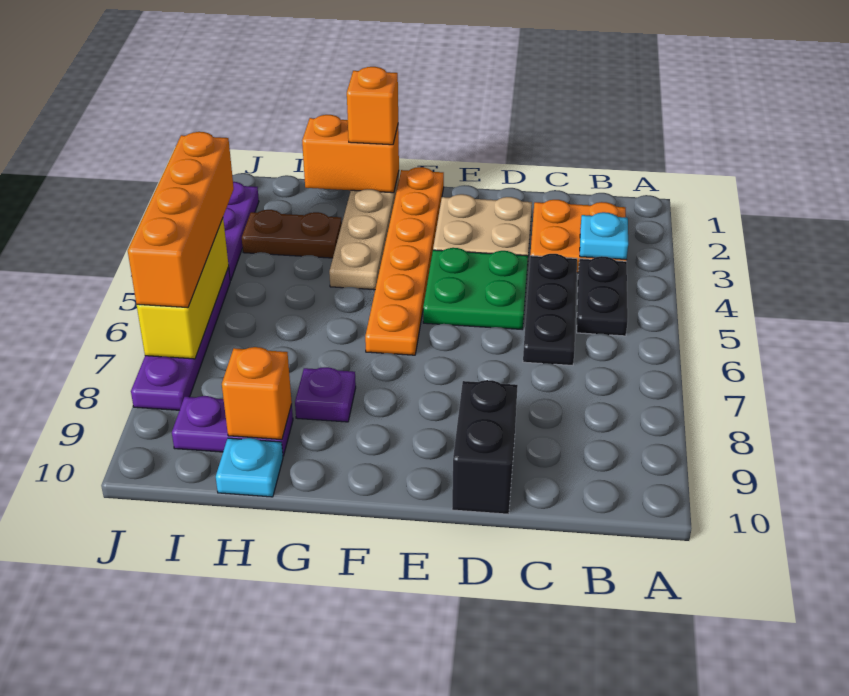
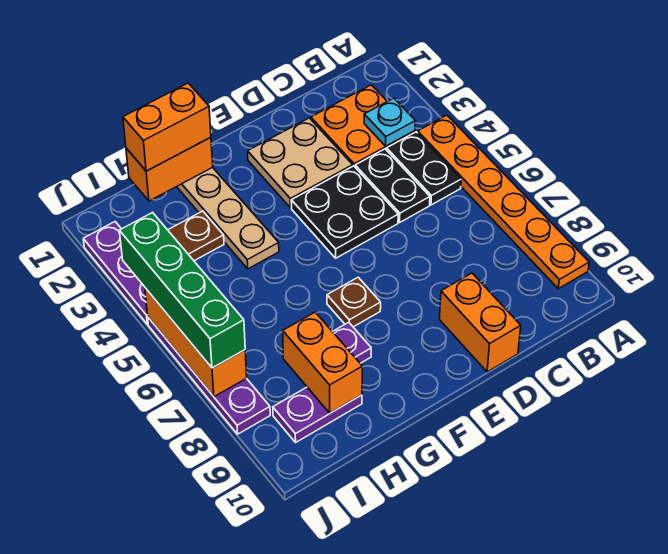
black 1x3 plate [523,254,577,366] -> black 1x2 plate [355,149,430,222]
green 2x2 plate [423,248,528,329] -> black 2x2 plate [291,166,398,258]
black 1x2 brick [452,380,518,514] -> orange 1x2 brick [439,273,521,372]
orange 1x6 plate [365,167,444,355] -> orange 1x6 plate moved to [418,115,589,289]
none -> brown 1x1 plate [327,277,381,327]
orange 1x1 brick [347,67,398,145] -> orange 1x2 brick [123,83,211,171]
orange 1x1 brick [222,347,292,440] -> orange 1x2 brick [283,312,362,413]
cyan 1x1 plate [216,438,283,497] -> none
orange 1x4 brick [128,132,234,308] -> green 1x4 brick [119,213,245,368]
yellow 1x3 brick [137,219,229,359] -> orange 1x3 brick [145,288,247,397]

